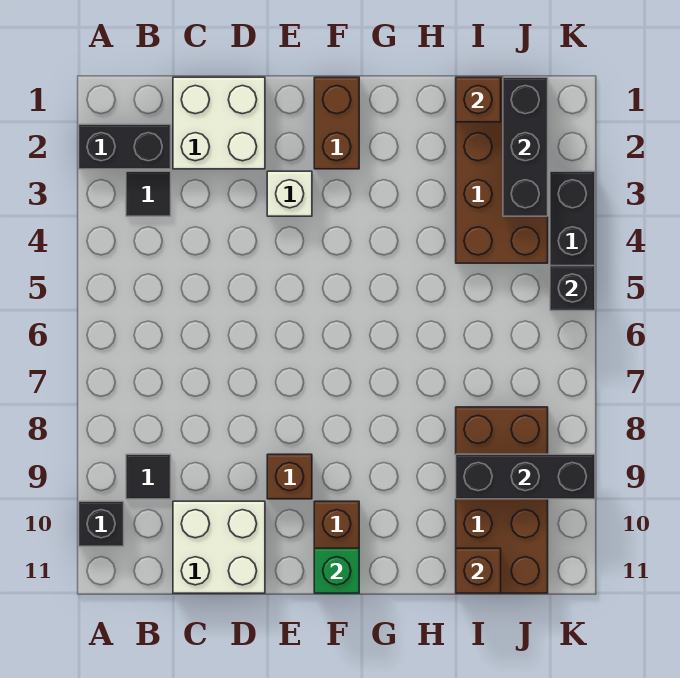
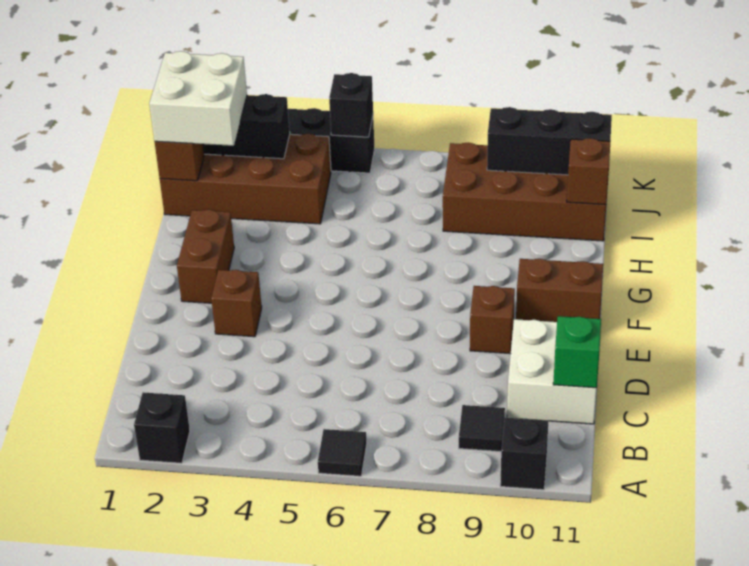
black 1x2 brick [79,124,171,169] -> black 1x1 brick [134,392,190,463]
black 1x1 tile [126,171,171,216] -> black 1x1 tile moved to [318,429,367,476]
white 2x2 brick [173,77,265,169] -> white 2x2 brick moved to [149,51,247,146]
white 1x1 brick [267,171,312,216] -> brown 1x1 brick [211,270,262,337]
brown 1x2 brick [314,77,359,169] -> brown 1x2 brick turned to [177,210,234,303]
green 1x1 brick [314,548,359,593] -> green 1x1 brick moved to [553,316,601,388]
black 1x3 brick [456,454,595,499] -> black 1x3 brick turned to [487,107,612,175]

